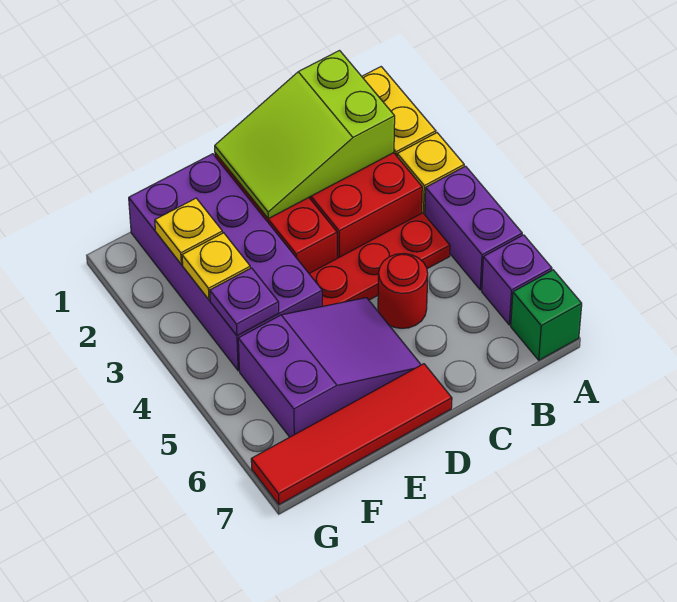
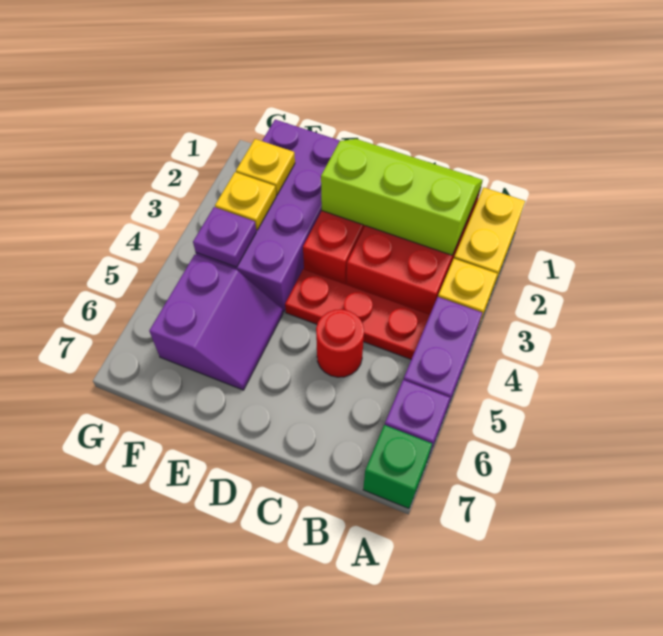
lime 2x3 slope [215,51,395,219] -> lime 2x3 slope turned to [321,139,483,255]
purple 2x3 slope [238,298,421,437] -> purple 2x2 slope [149,255,283,390]
red 1x4 tile [251,364,452,504] -> none

